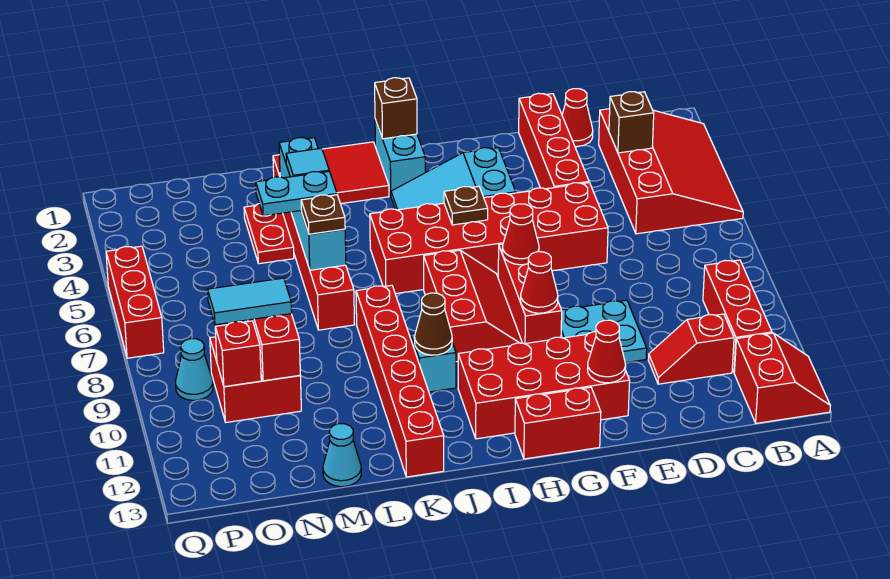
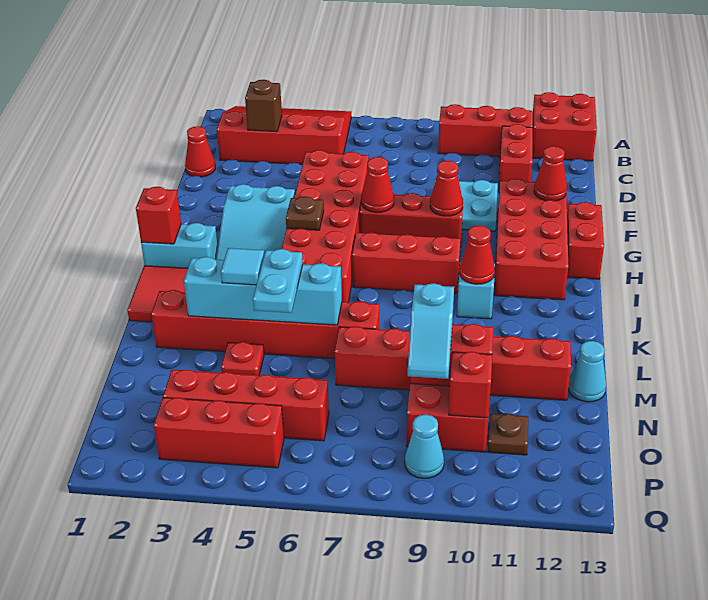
red 2x2 slope [734,333,830,423] -> red 2x2 brick [532,92,597,161]
red 1x2 slope [648,314,734,384] -> red 1x2 brick [499,124,533,189]
red 1x4 brick [519,93,589,189] -> red 1x4 brick moved to [163,369,329,441]
brown 1x1 brick [375,78,417,139] -> red 1x1 brick [136,187,181,244]
brown 1x1 cone [415,293,452,355] -> red 1x1 cone [459,225,495,284]
red 1x6 brick [356,285,444,477] -> red 1x6 brick moved to [335,326,571,400]
brown 1x1 plate [301,195,345,234] -> brown 1x1 plate moved to [488,414,528,455]
red 1x2 plate [244,204,294,264] -> red 1x1 plate [221,342,264,375]
cyan 1x2 tile [208,278,292,325] -> cyan 1x2 slope [408,283,454,379]
red 1x3 brick [106,246,164,358] -> red 1x3 brick moved to [154,398,284,468]

